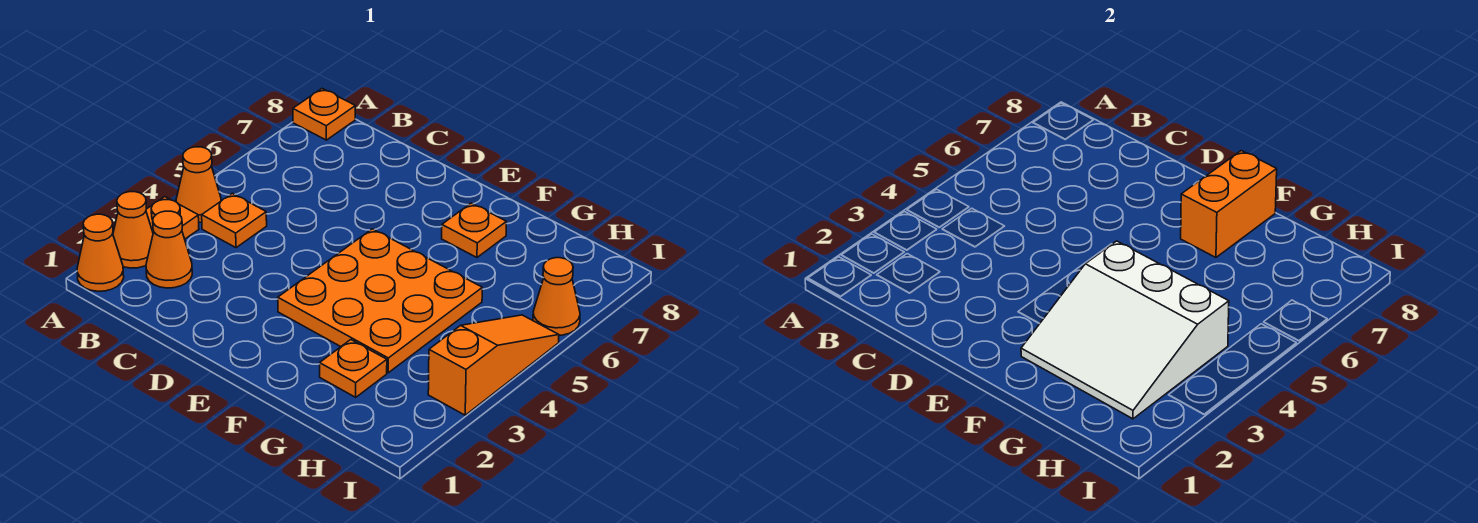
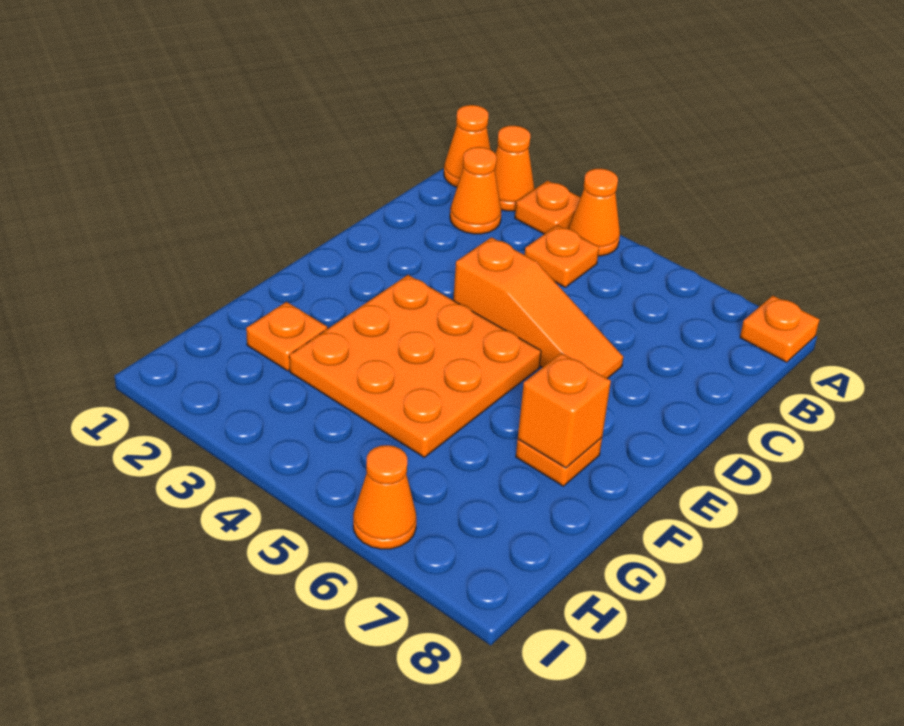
white 3x3 slope [1021,241,1229,419] -> none
orange 1x2 brick [1181,151,1277,257] -> orange 1x1 brick [518,353,611,468]
orange 1x3 slope [428,315,559,415] -> orange 1x3 slope moved to [453,237,623,379]

